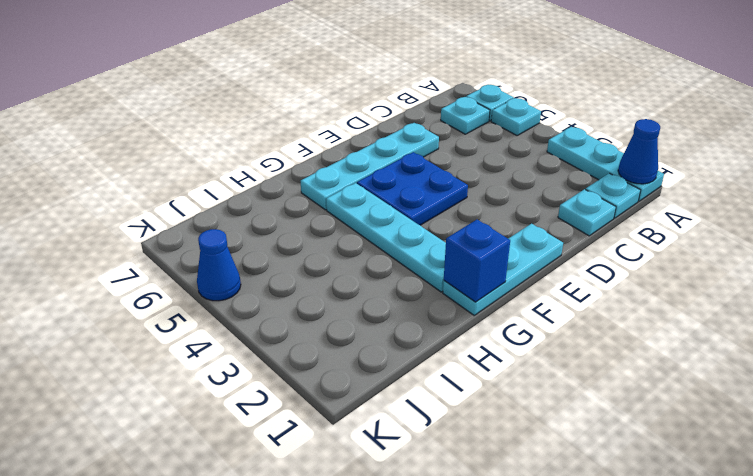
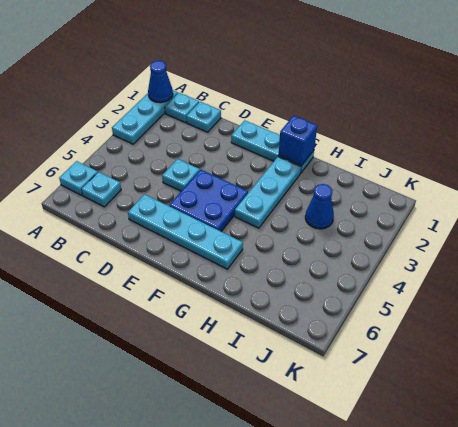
cyan 1x1 plate [491,98,541,136] -> cyan 1x1 plate moved to [162,159,200,191]
cyan 1x4 plate [326,183,446,292] -> cyan 1x3 plate [235,157,301,228]
blue 1x1 cone [197,229,241,301] -> blue 1x1 cone moved to [305,184,334,229]

